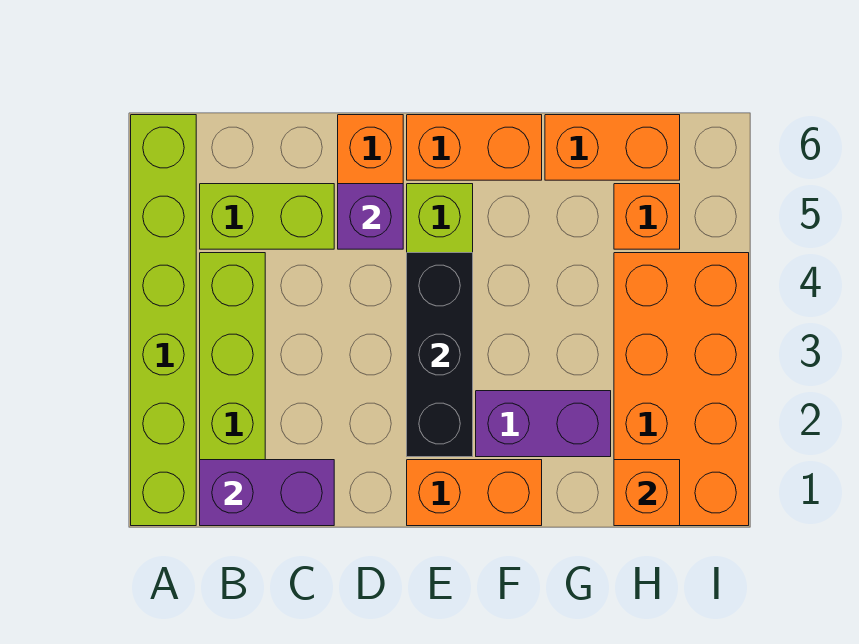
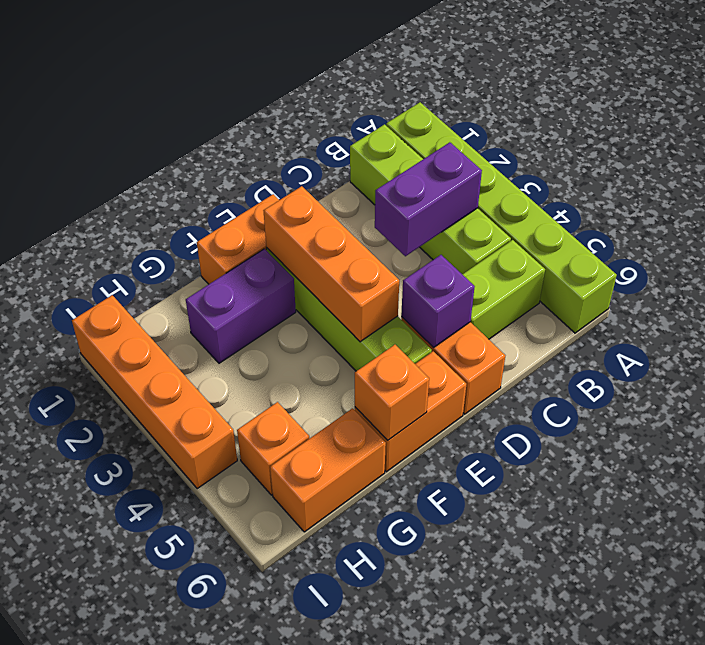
purple 1x2 brick [200,460,334,526] -> purple 1x2 brick moved to [375,142,482,256]
black 1x3 brick [407,253,473,457] -> orange 1x3 brick [264,186,399,342]
orange 2x4 brick [614,253,749,526] -> orange 1x4 brick [72,295,237,489]
orange 1x1 brick [614,460,680,526] -> orange 1x1 brick moved to [355,345,429,440]

